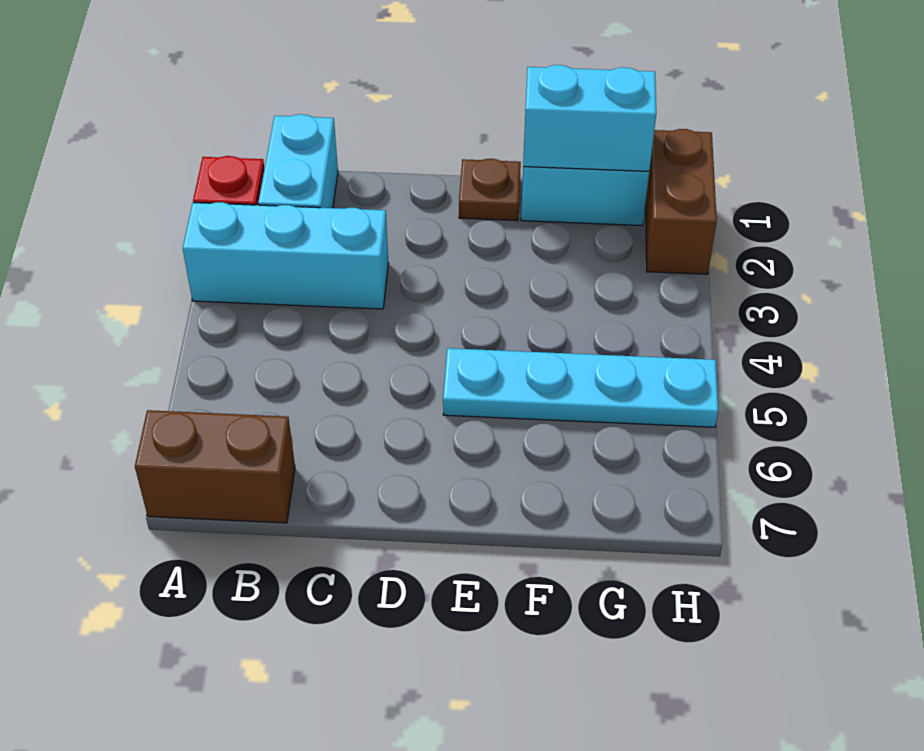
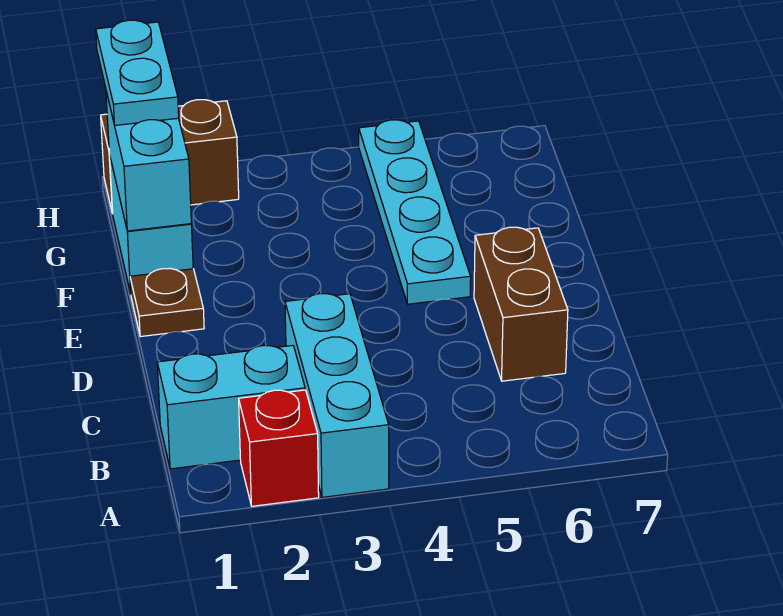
brown 1x2 brick [135,410,295,523] -> brown 1x2 brick moved to [474,227,568,381]
none -> cyan 1x2 plate [96,20,179,125]

